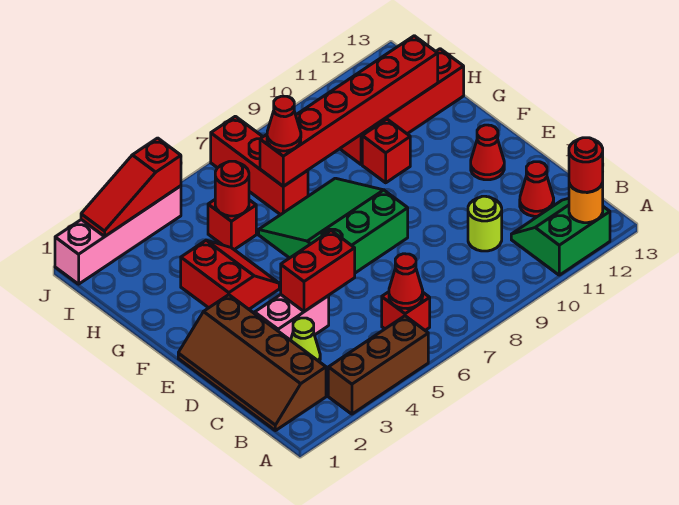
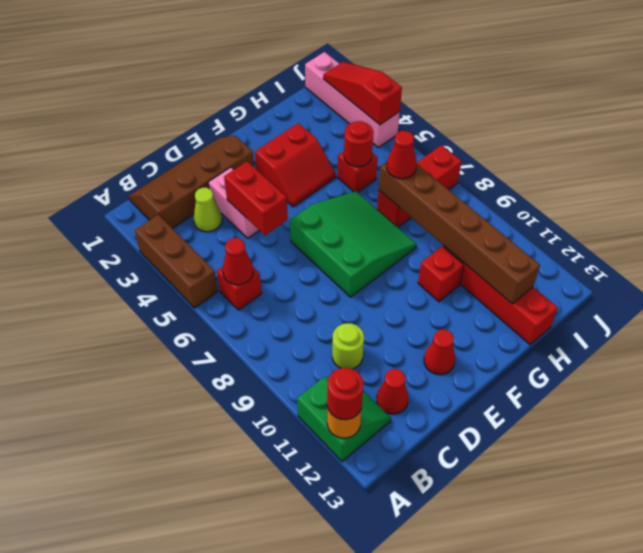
red 1x6 brick [260,36,438,186] -> brown 1x6 brick [379,162,540,304]

